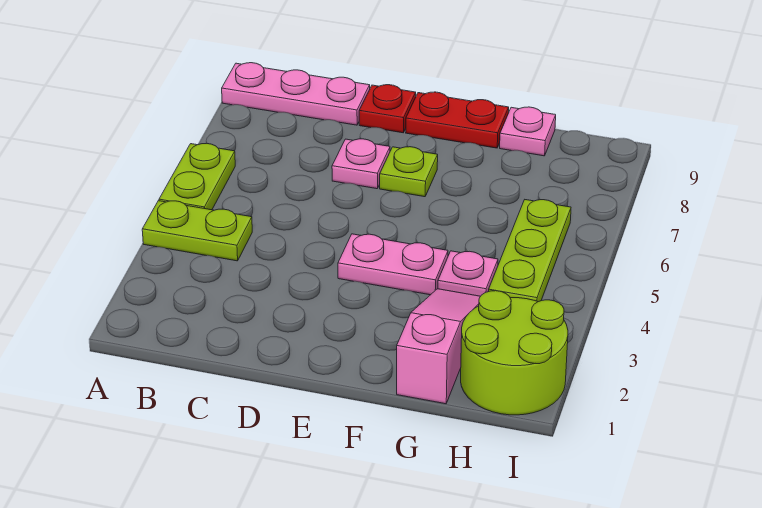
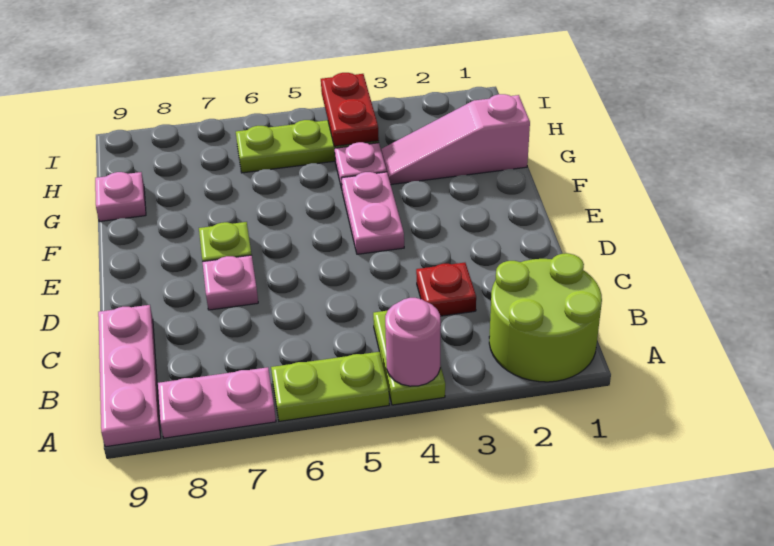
none -> pink 1x1 round brick [385,298,441,386]
none -> pink 1x2 plate [158,367,276,438]
red 1x1 plate [359,85,416,133] -> red 1x1 plate moved to [416,263,476,316]
red 1x2 plate [406,92,509,148] -> red 1x2 plate moved to [321,73,379,146]
lime 2x2 round brick [461,291,568,415] -> lime 2x2 round brick moved to [489,253,602,382]

